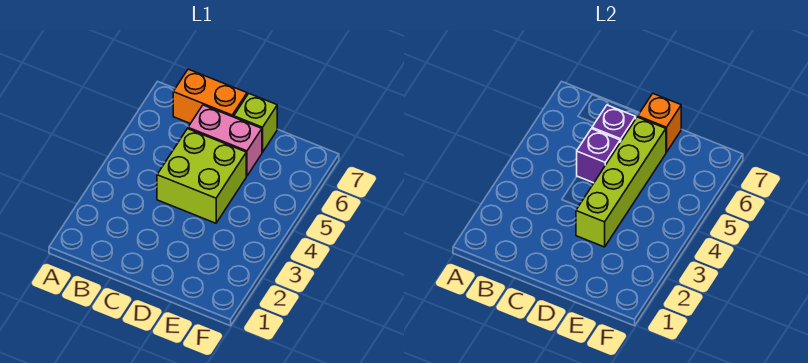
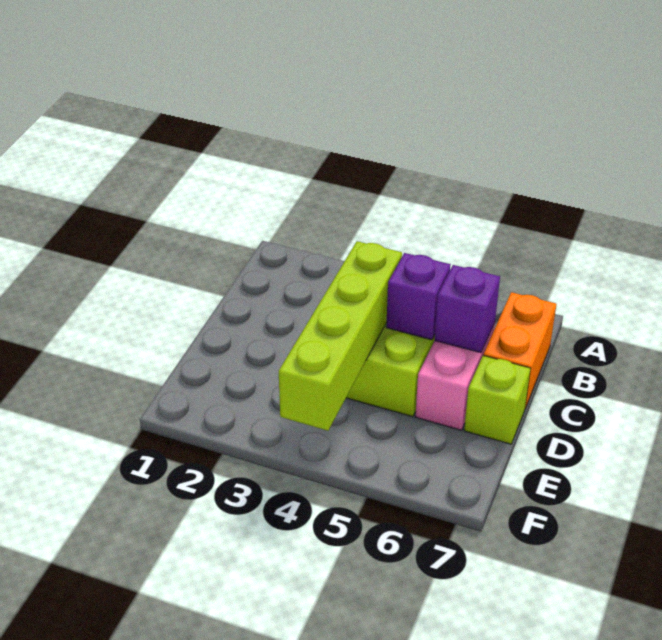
lime 1x4 brick [576,117,666,247] -> lime 1x4 brick turned to [279,241,402,431]
orange 1x1 brick [638,94,681,152] -> none

